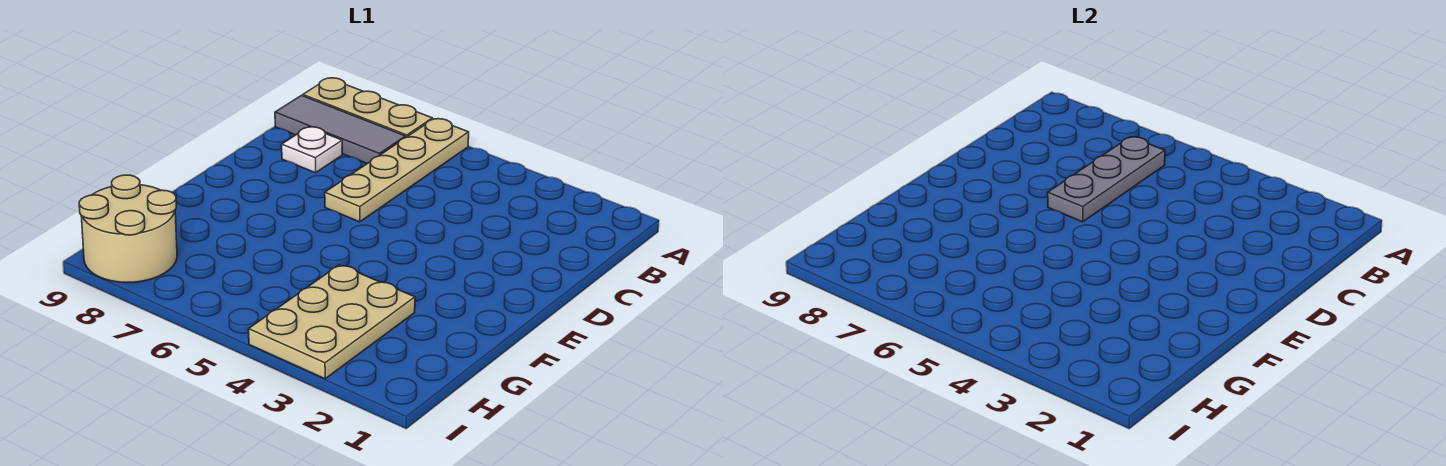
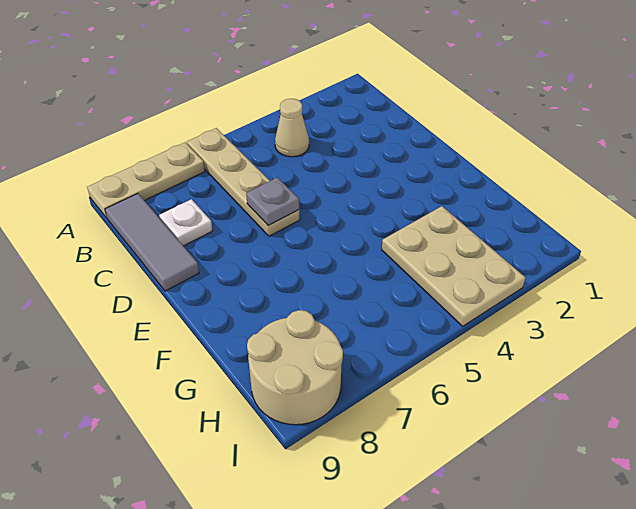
none -> tan 1x1 cone [275,99,309,157]
grey 1x3 plate [1048,137,1165,222] -> grey 1x1 plate [246,177,299,225]
grey 1x3 tile [275,95,406,164] -> grey 1x3 tile turned to [105,194,199,291]

